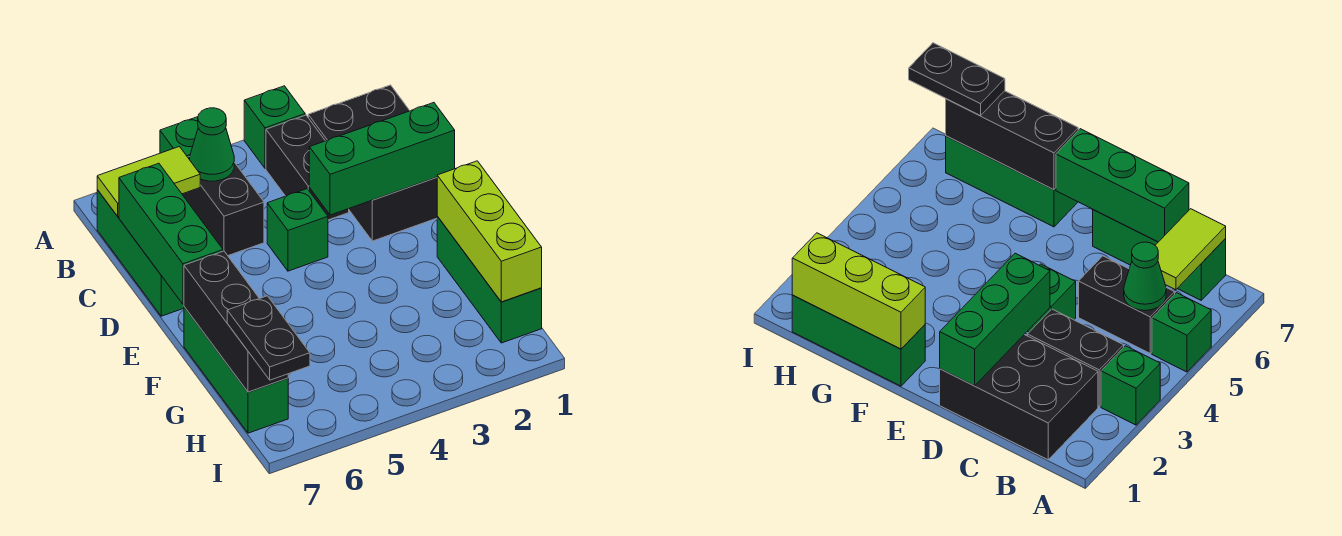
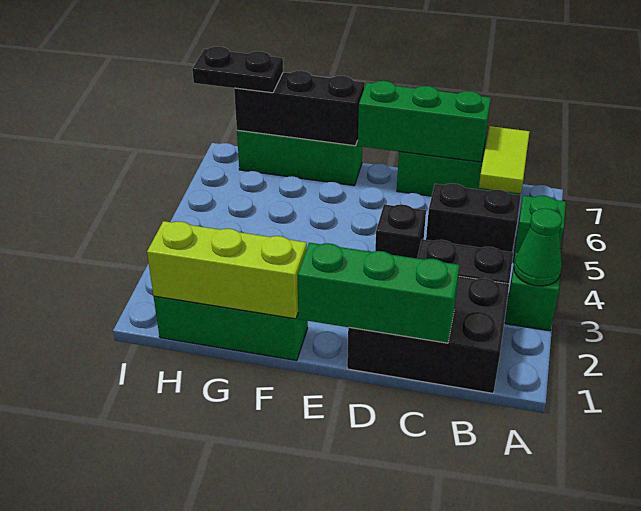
green 1x1 cone [190,108,234,181] -> green 1x1 cone moved to [514,209,562,286]
green 1x3 brick [309,103,455,215] -> green 1x3 brick turned to [298,243,459,343]
green 1x1 brick [267,189,328,271] -> black 1x1 brick [375,204,426,258]

